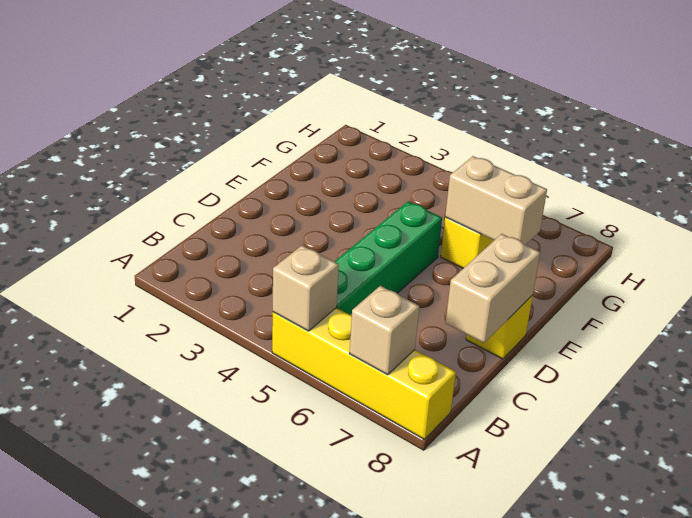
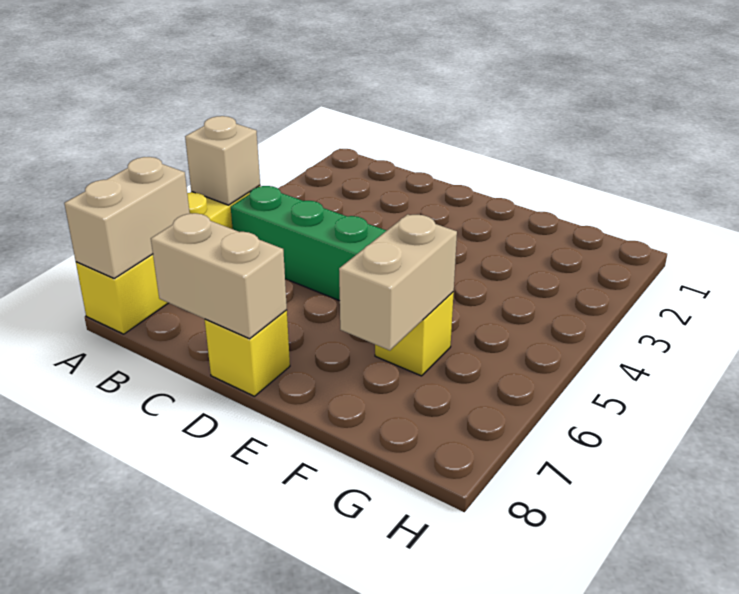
tan 1x1 brick [349,286,419,375] -> tan 1x2 brick [64,157,190,278]

